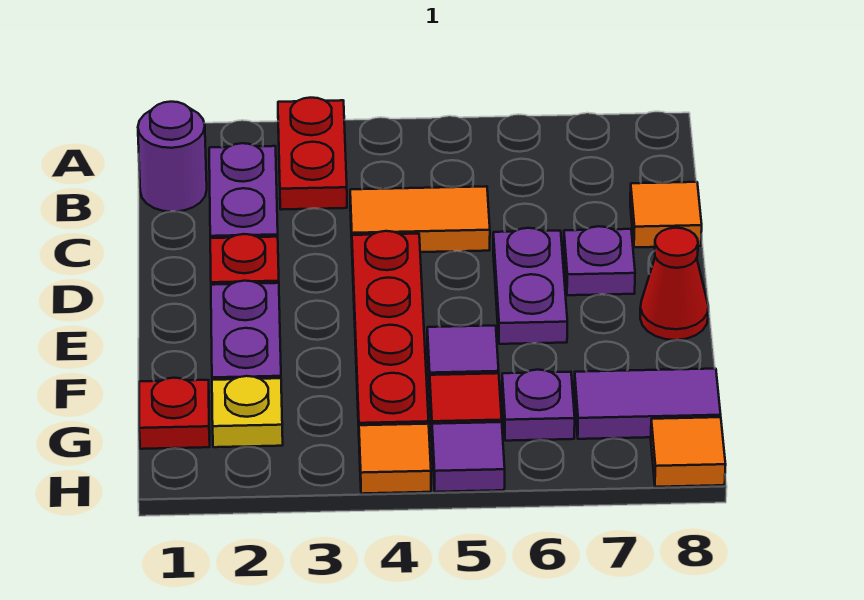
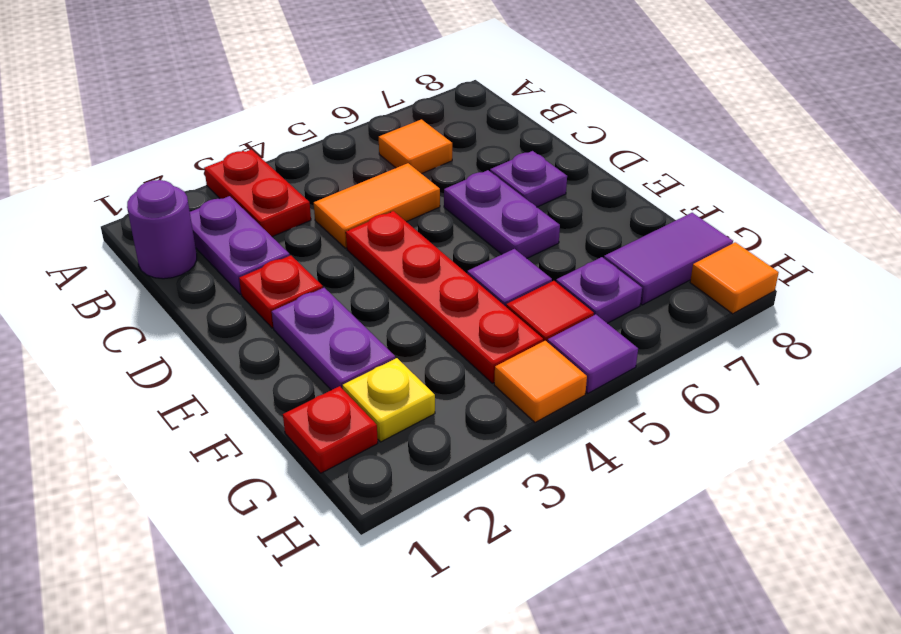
orange 1x1 tile [630,182,702,247] -> orange 1x1 tile moved to [379,119,452,174]
red 1x1 cone [640,228,708,340] -> none

